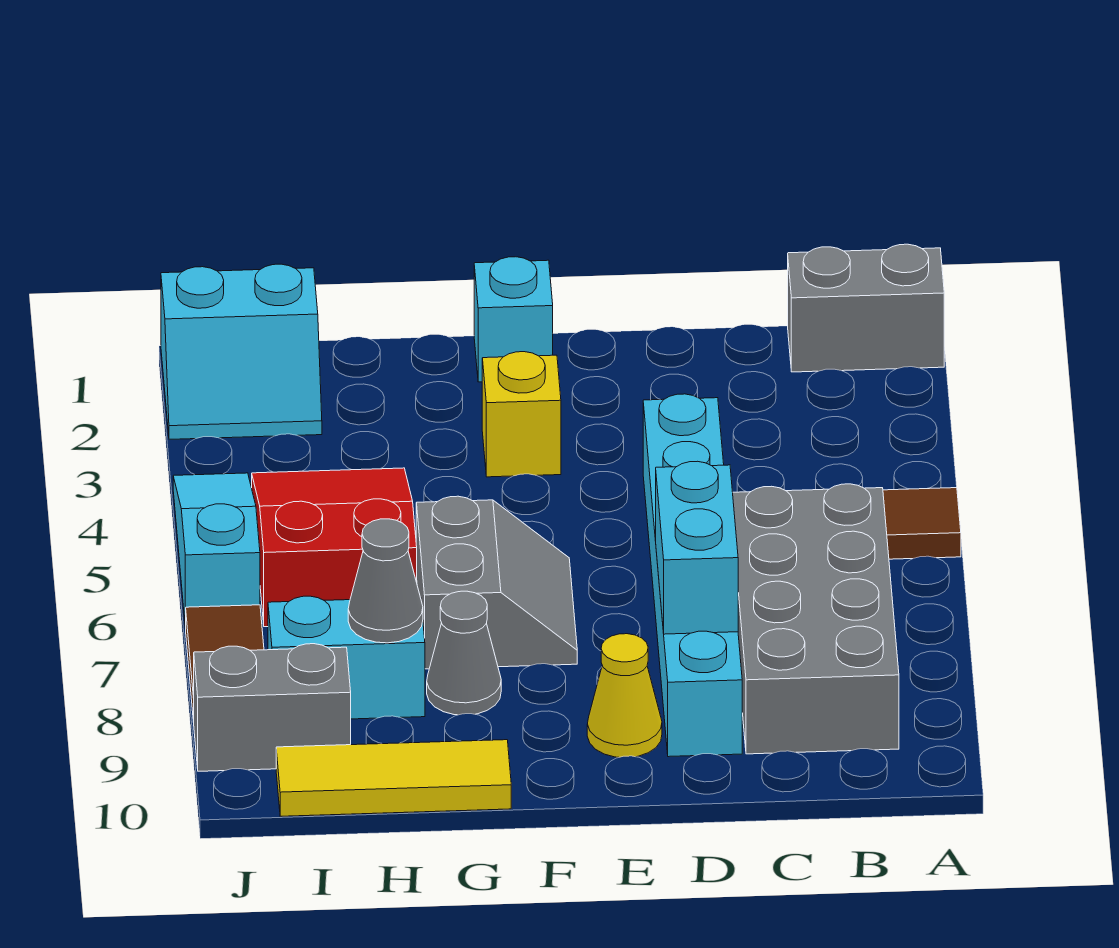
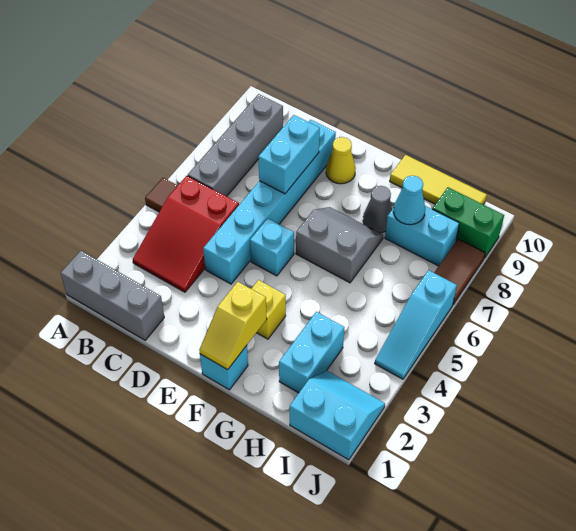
grey 1x2 brick [788,244,944,372] -> grey 1x3 brick [61,251,164,340]
grey 2x4 brick [733,484,899,754] -> grey 1x4 brick [188,94,283,196]
none -> cyan 1x1 brick [250,218,294,276]
none -> yellow 1x2 slope [199,282,267,370]
grey 2x2 slope [416,496,577,669] -> grey 2x2 slope turned to [296,207,383,283]
none -> cyan 1x2 brick [279,312,344,393]
red 2x3 slope [252,468,417,627] -> red 2x3 slope moved to [133,176,239,292]
grey 1x1 cone [348,519,423,643] -> cyan 1x1 cone [393,176,425,225]
grey 1x2 brick [194,644,351,771] -> green 1x2 brick [433,187,504,258]

